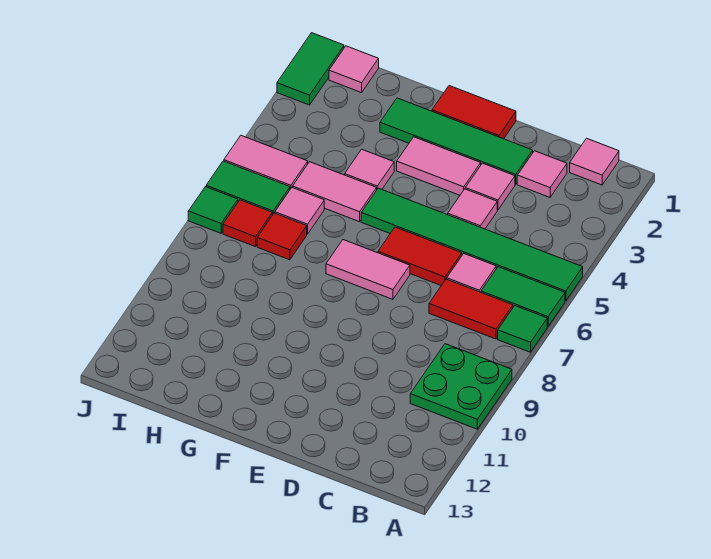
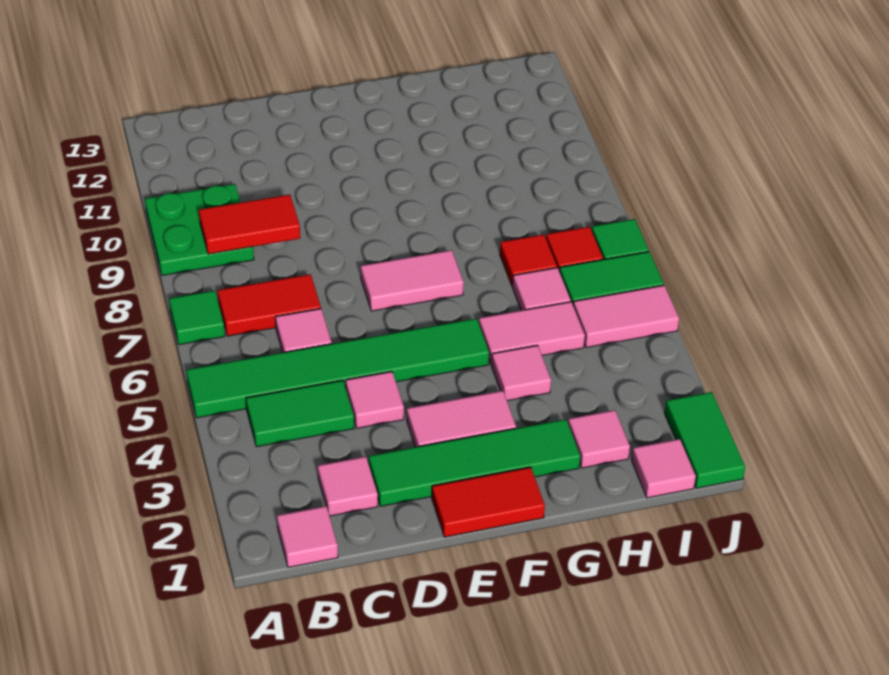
green 1x2 tile [481,267,565,326] -> green 1x2 tile moved to [246,380,354,447]
pink 1x1 tile [465,163,515,210] -> pink 1x1 tile moved to [568,410,630,468]
red 1x2 tile [378,227,462,285] -> red 1x2 tile moved to [199,195,300,254]

